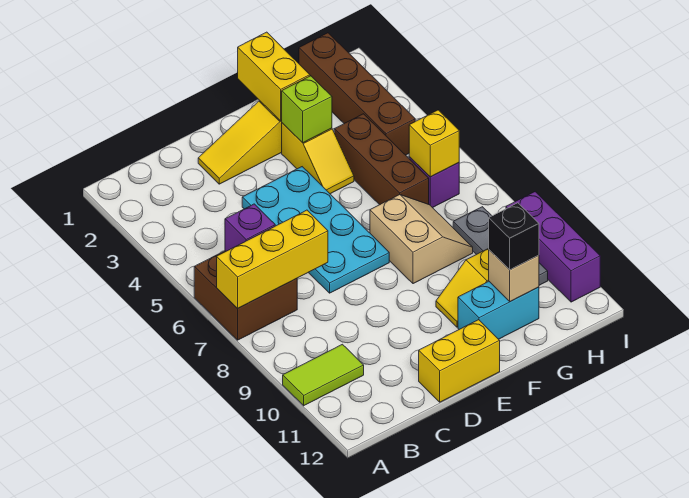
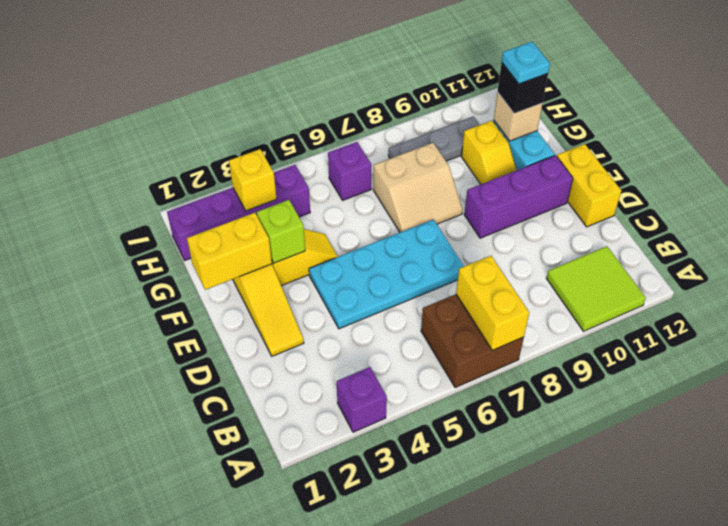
yellow 1x3 brick [217,210,328,309] -> yellow 1x2 brick [456,256,529,350]
lime 1x2 tile [283,344,364,406] -> lime 2x2 tile [546,246,646,331]
purple 1x1 brick [225,204,275,251] -> purple 1x1 brick moved to [337,367,387,432]
tan 2x2 slope [370,195,473,284] -> tan 2x2 slope turned to [373,143,463,232]
brown 1x3 brick [334,114,429,205] -> none
none -> cyan 1x1 plate [502,42,550,84]
brown 1x4 brick [299,33,415,155] -> purple 1x4 brick [167,165,310,261]
yellow 1x1 brick [409,110,459,177] -> yellow 1x1 brick moved to [229,149,277,211]
purple 1x3 brick [506,192,600,302] -> purple 1x3 brick moved to [464,155,573,238]

